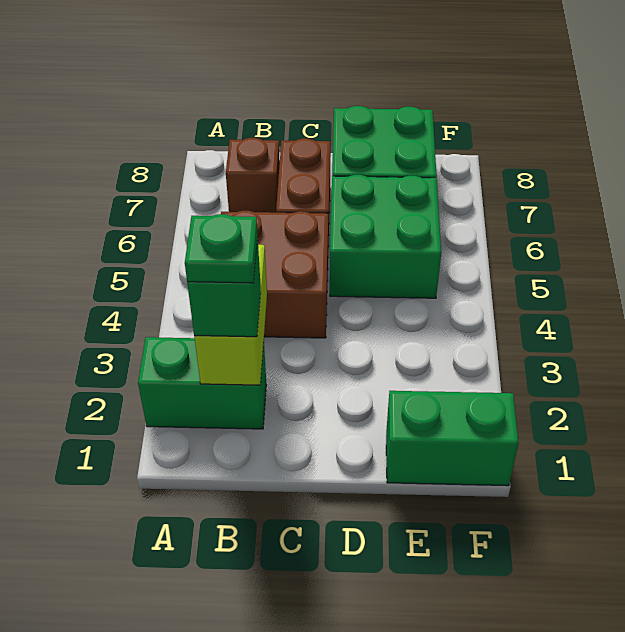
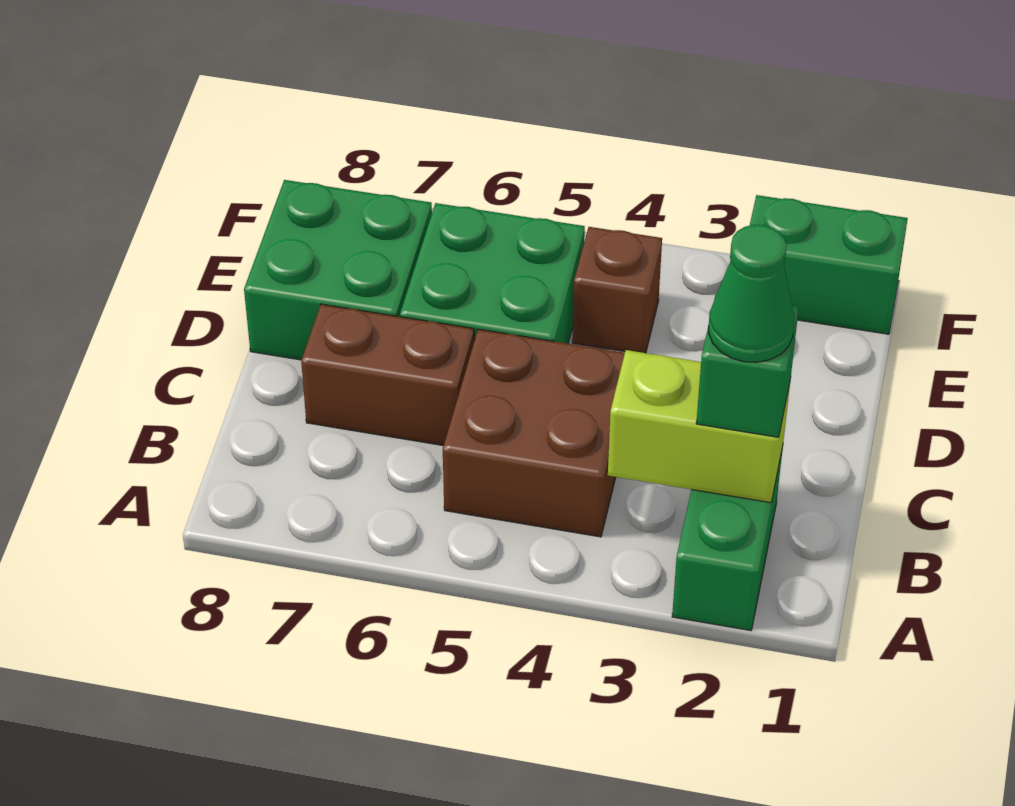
green 1x1 plate [185,214,258,283] -> green 1x1 cone [709,225,794,362]
brown 1x1 brick [226,138,280,213] -> brown 1x1 brick moved to [572,227,662,353]
green 1x2 brick [386,391,519,486] -> green 1x2 brick turned to [750,195,908,334]

